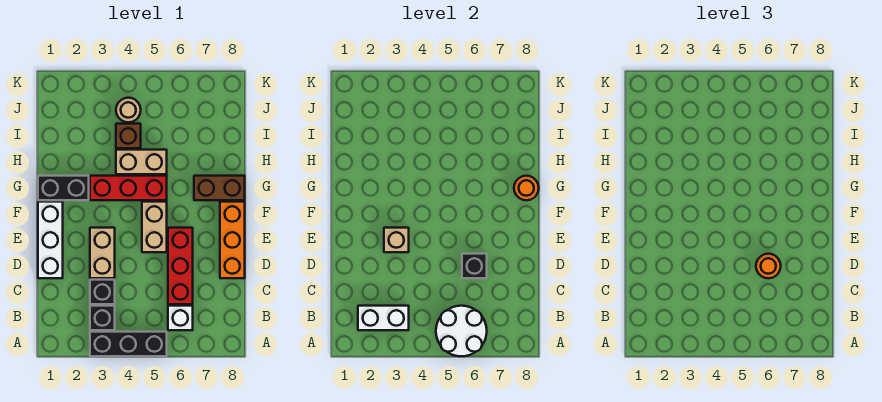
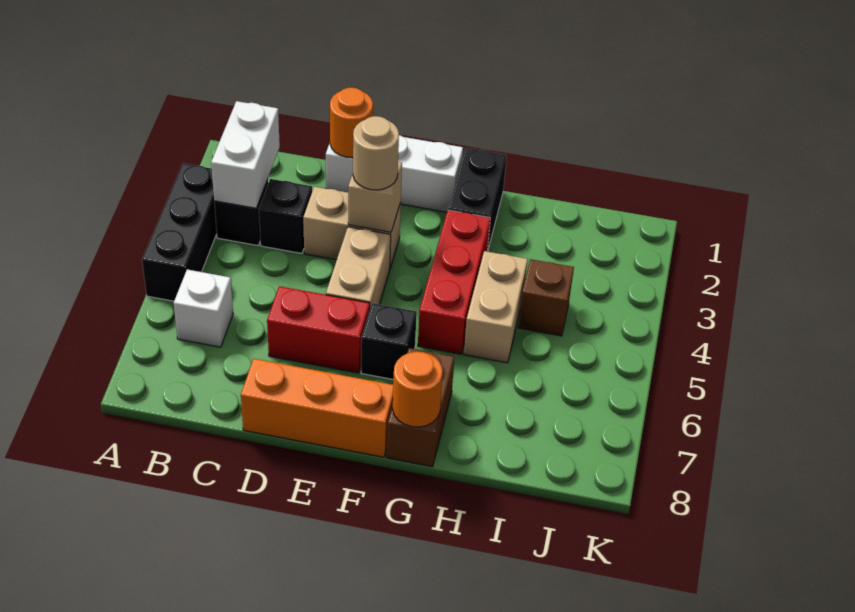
white 2x2 round brick [436,306,487,356] -> none
red 1x3 brick [168,228,193,304] -> red 1x2 brick [267,286,370,373]
black 1x1 brick [462,254,487,278] -> black 1x1 brick moved to [361,303,417,380]
orange 1x1 round brick [756,254,781,278] -> orange 1x1 round brick moved to [330,88,373,158]
tan 1x2 brick [142,202,167,252] -> tan 1x2 brick turned to [326,227,391,308]
tan 1x1 round brick [116,98,141,122] -> tan 1x1 round brick moved to [353,116,399,190]

